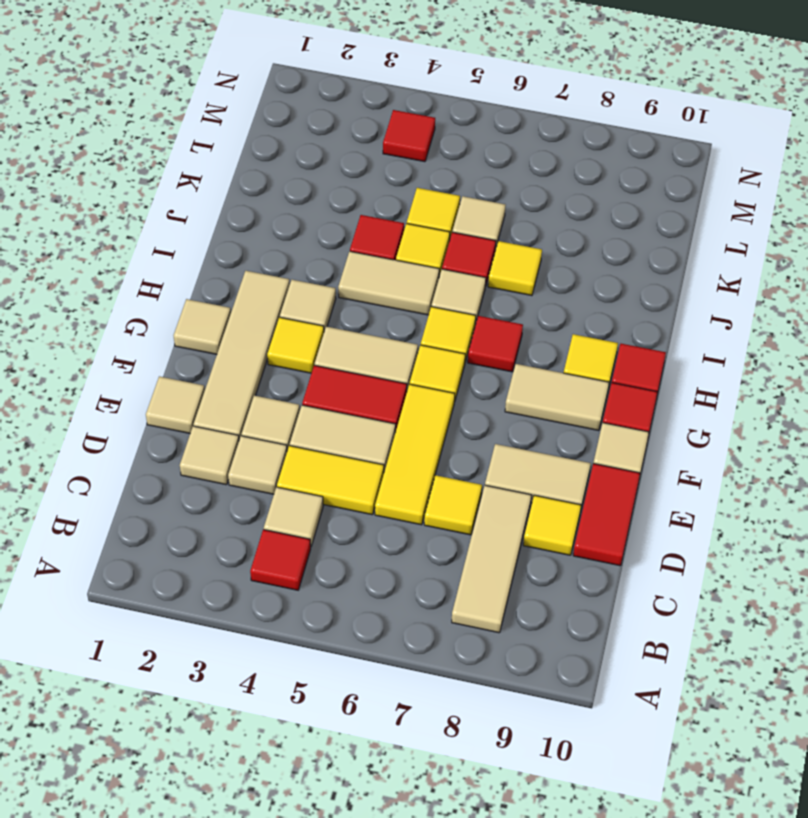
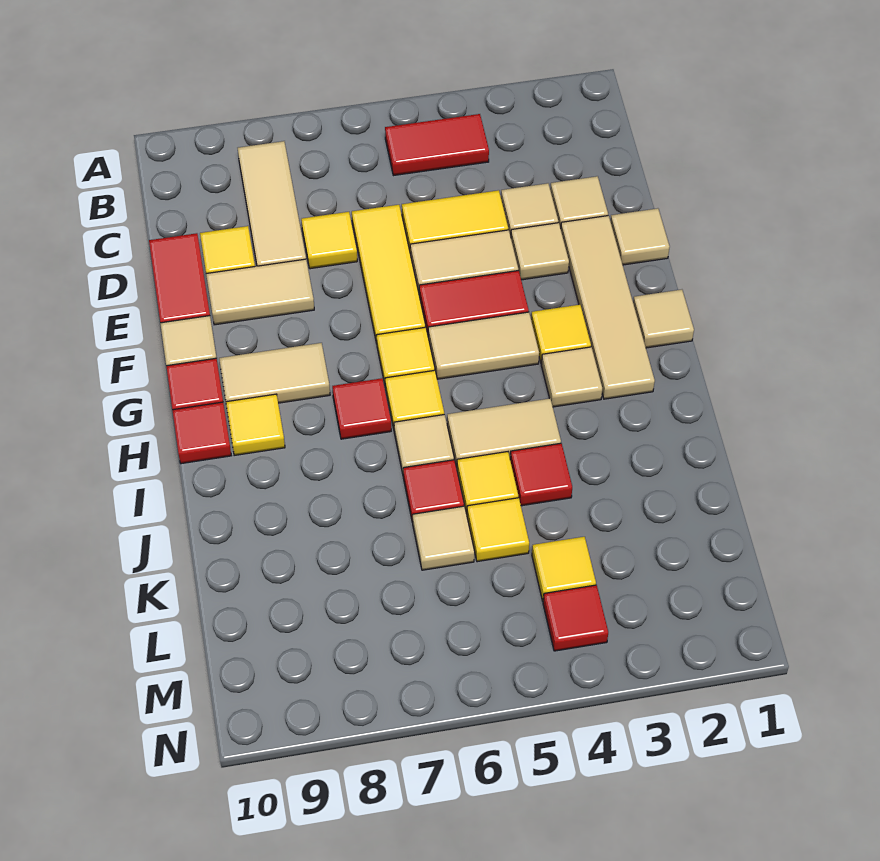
red 1x1 tile [250,530,311,590] -> red 1x2 tile [385,114,489,176]
tan 1x1 tile [264,487,323,546] -> none
yellow 1x1 tile [488,241,542,296] -> yellow 1x1 tile moved to [532,537,596,601]

